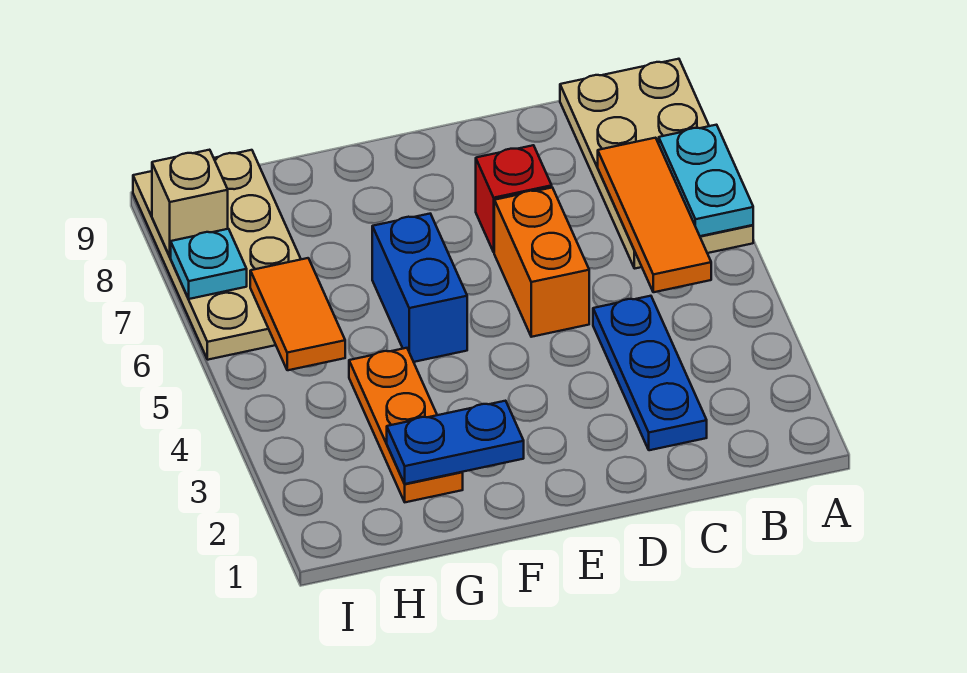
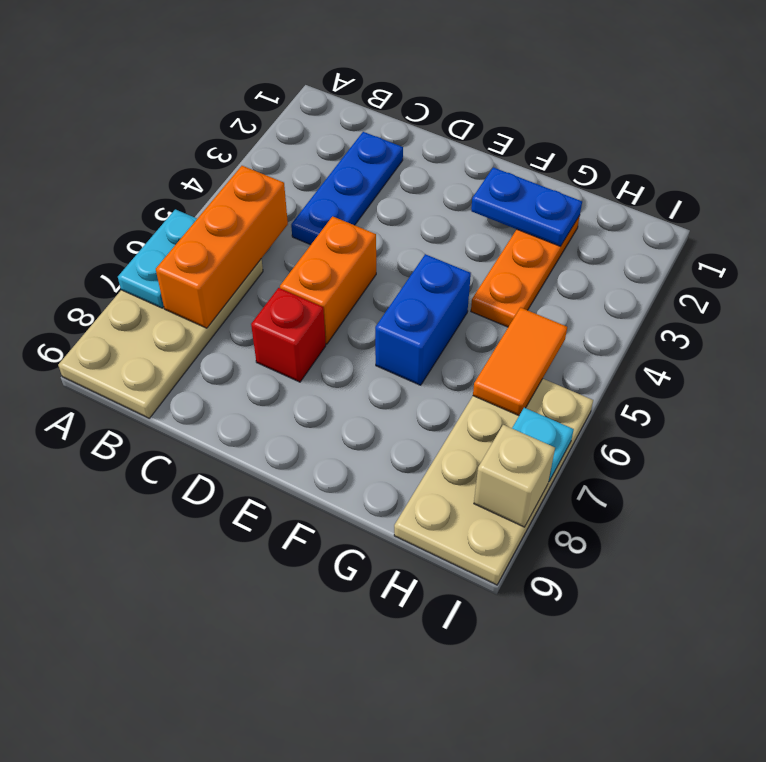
orange 1x3 tile [598,138,711,292] -> orange 1x3 brick [156,166,288,328]

